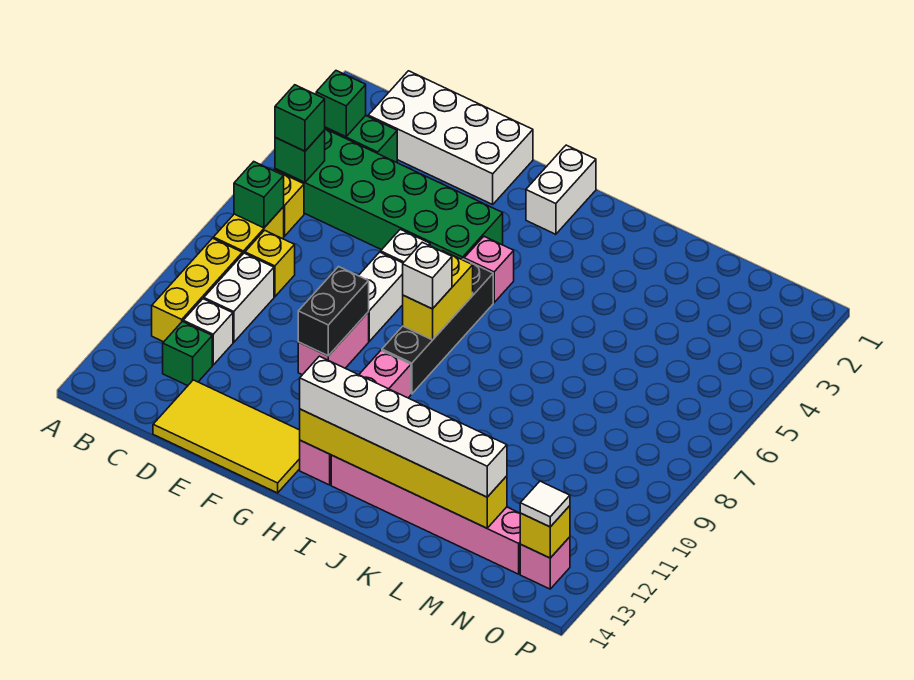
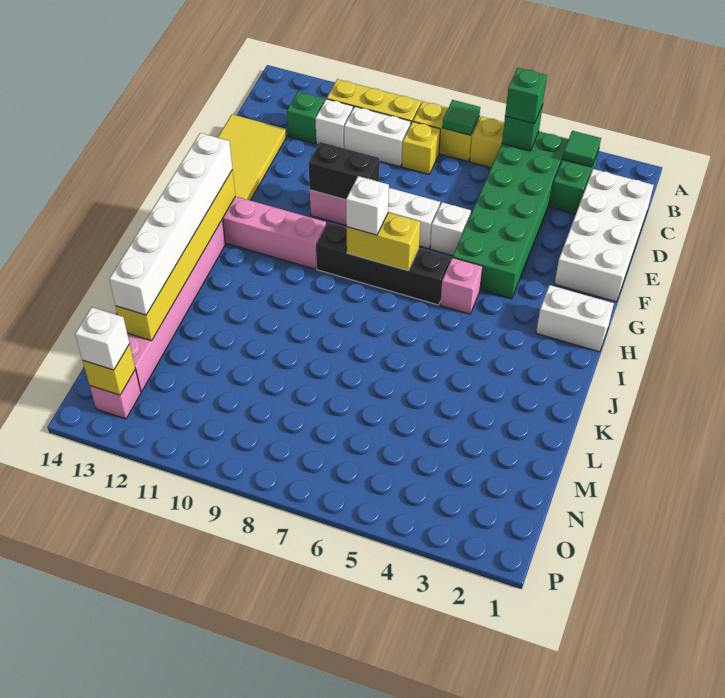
green 1x1 brick [316,71,366,137] -> green 1x1 tile [563,131,601,167]
green 1x1 brick [234,162,284,228] -> green 1x1 tile [442,100,480,135]
white 1x1 tile [520,481,570,527] -> white 1x1 brick [75,307,130,370]

